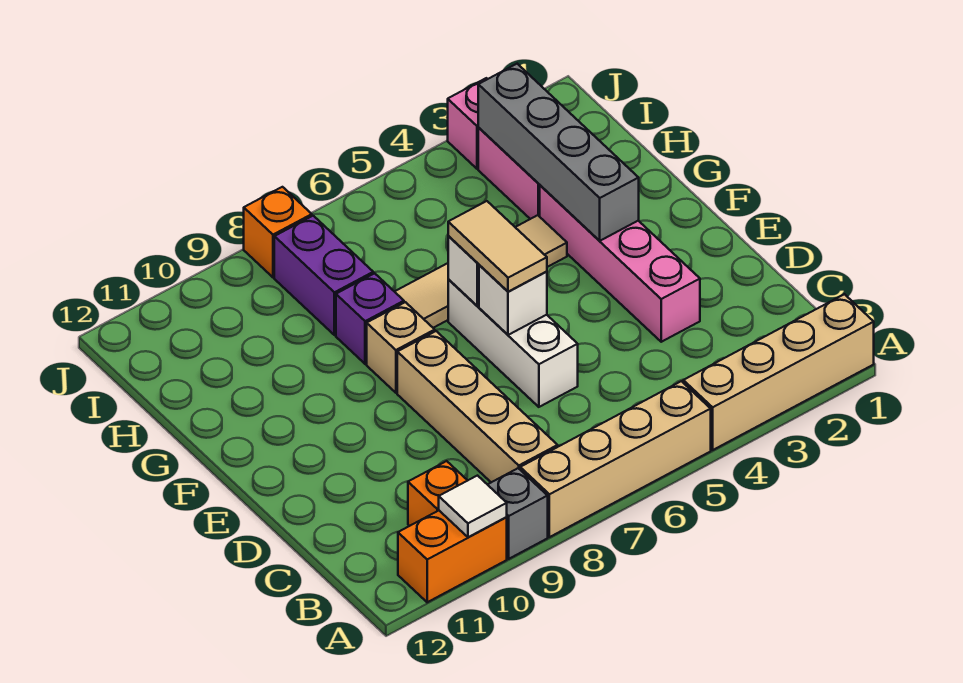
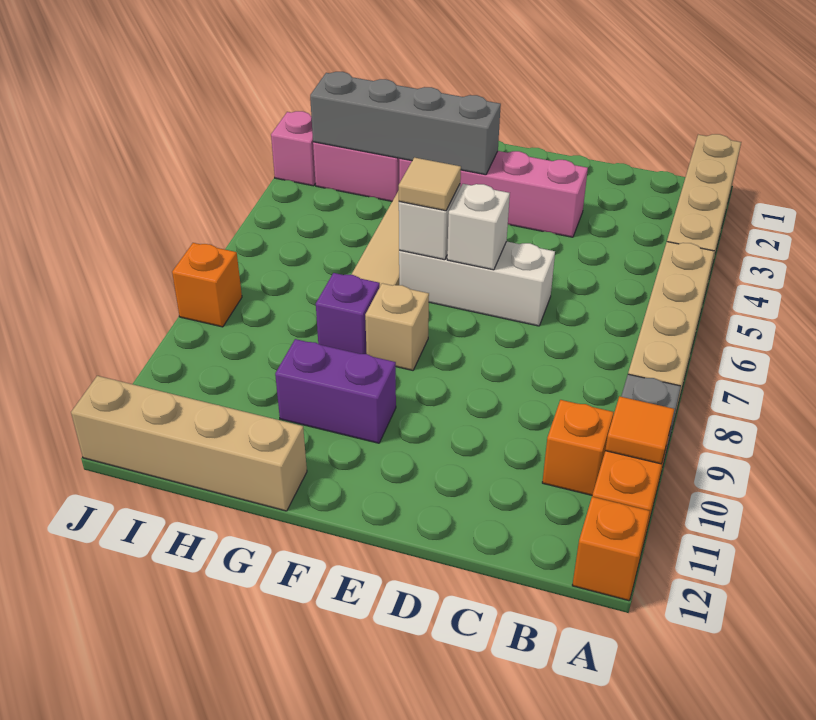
white 1x1 tile [439,476,507,537] -> orange 1x1 tile [605,396,674,464]
none -> orange 1x1 brick [572,497,650,601]
tan 1x4 brick [397,331,558,482] -> tan 1x4 brick moved to [71,376,307,511]
tan 1x2 tile [448,201,547,292] -> tan 1x1 tile [399,158,461,211]
purple 1x2 brick [274,216,373,335] -> purple 1x2 brick moved to [275,339,396,443]

